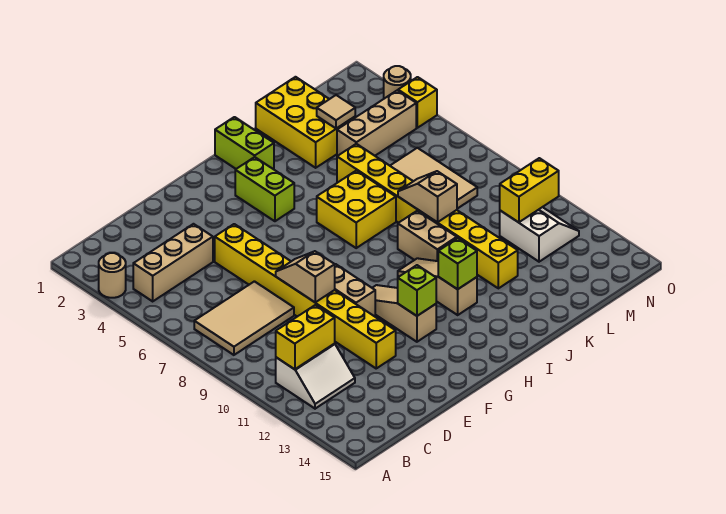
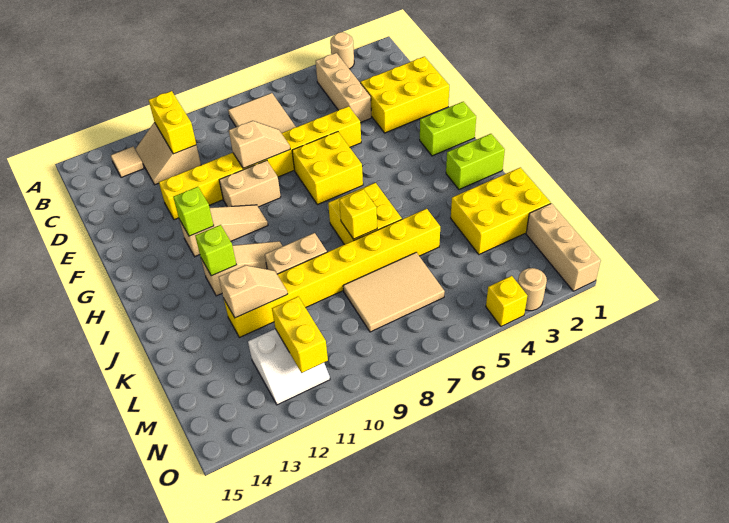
white 2x2 slope [276,344,355,409] -> tan 2x2 slope [136,122,201,185]
none -> yellow 2x3 brick [360,56,449,133]
none -> yellow 2x2 brick [292,132,363,205]
lime 1x2 brick [235,157,294,221] -> lime 1x2 brick moved to [420,101,476,156]
none -> yellow 1x1 brick [339,189,377,239]
tan 1x2 slope [398,171,457,222] -> tan 1x2 slope moved to [219,265,287,318]
tan 1x1 tile [317,95,355,129] -> tan 1x1 tile moved to [111,147,144,178]
tan 1x3 brick [337,90,416,156] -> tan 1x3 brick moved to [526,203,601,291]

